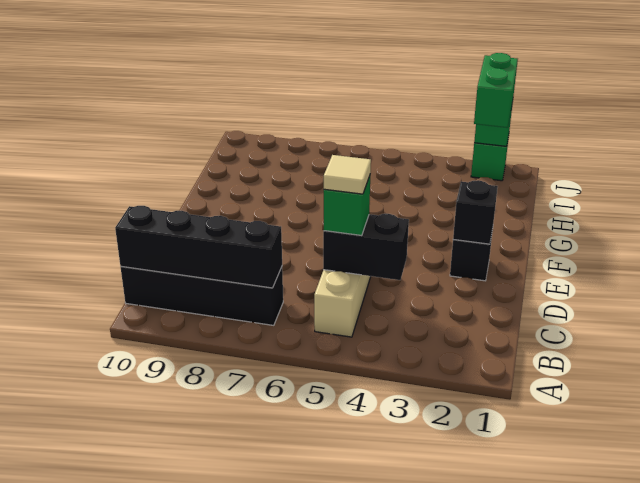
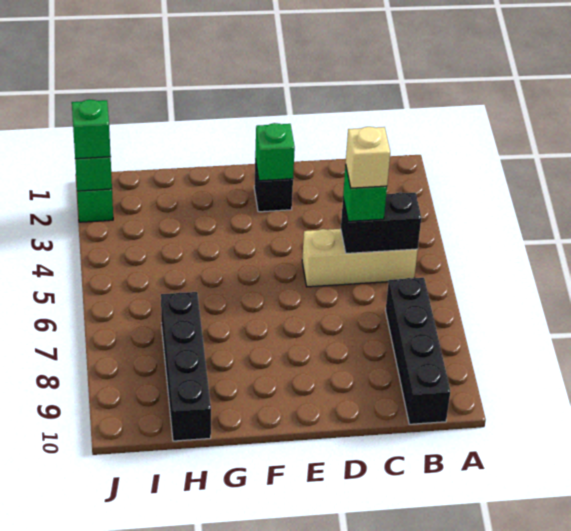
black 1x4 brick [115,206,282,288] -> black 1x4 brick moved to [161,292,211,441]
black 1x2 brick [323,214,409,280] -> black 1x2 brick turned to [341,192,421,253]
tan 1x1 tile [324,155,371,194] -> tan 1x1 brick [346,127,390,188]
black 1x1 brick [453,180,498,245] -> green 1x1 brick [255,123,295,181]
green 1x2 brick [474,53,518,128] -> green 1x1 brick [72,99,111,159]

